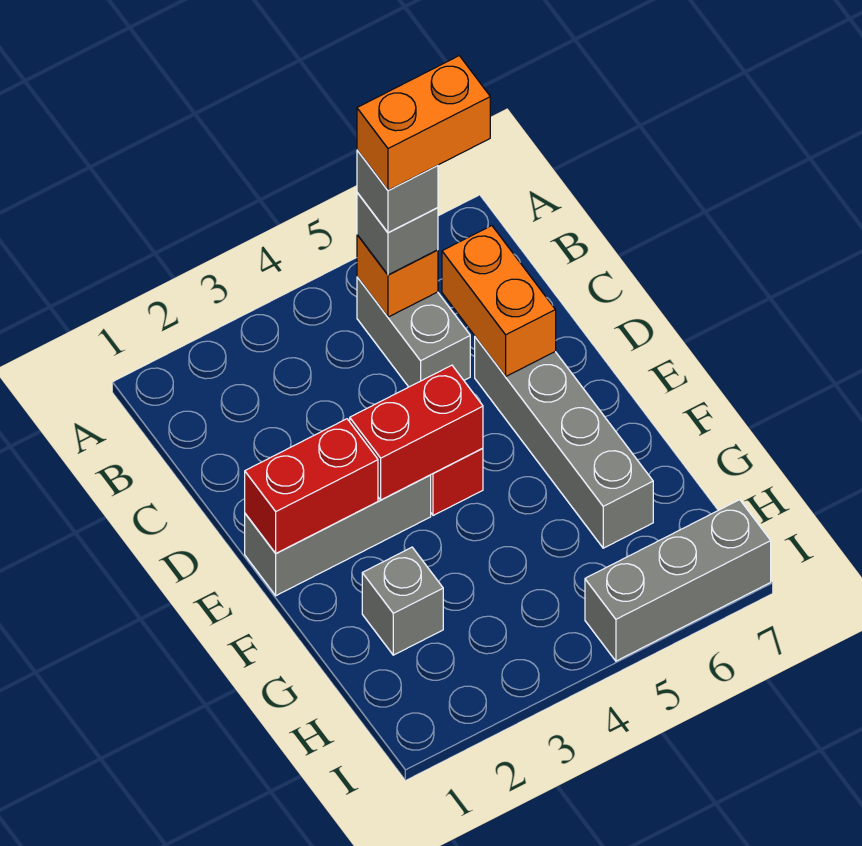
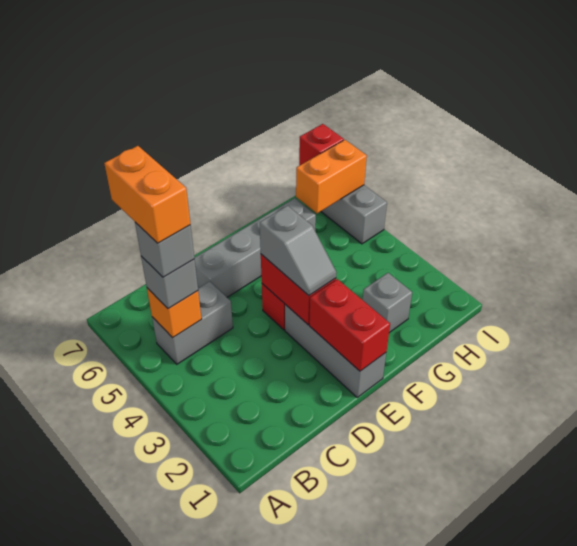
orange 1x2 brick [442,226,556,377] -> orange 1x2 brick moved to [296,140,367,213]
none -> grey 1x2 slope [260,206,337,295]
none -> red 1x1 brick [299,124,344,166]

